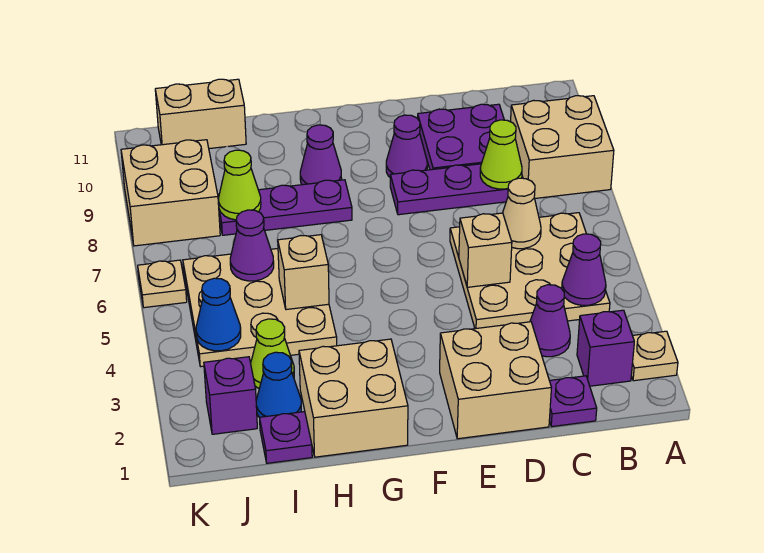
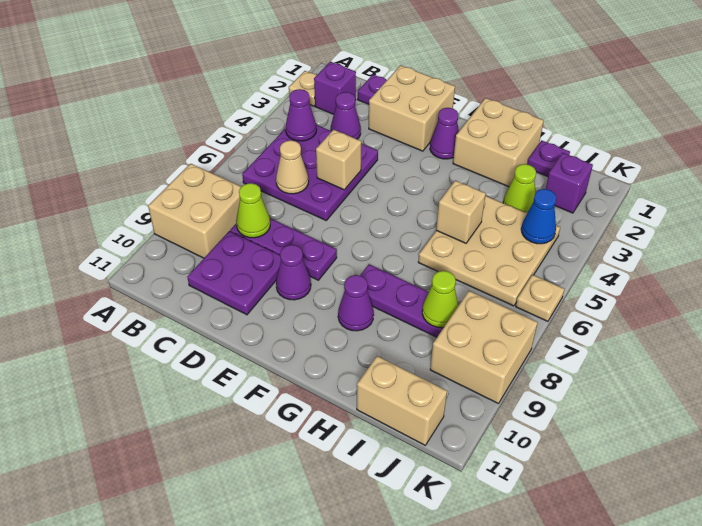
tan 3x3 plate [450,213,610,329] -> purple 3x3 plate [242,125,378,220]
blue 1x1 cone [256,352,301,417] -> none
purple 1x1 cone [230,210,274,281] -> purple 1x1 cone moved to [430,108,459,159]

